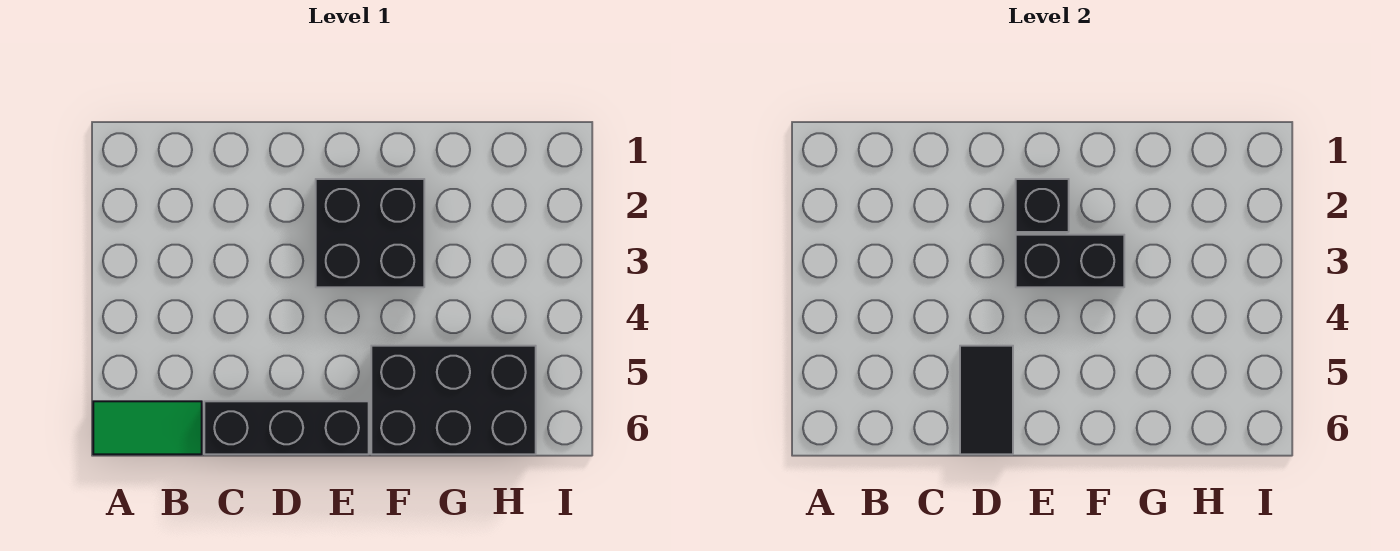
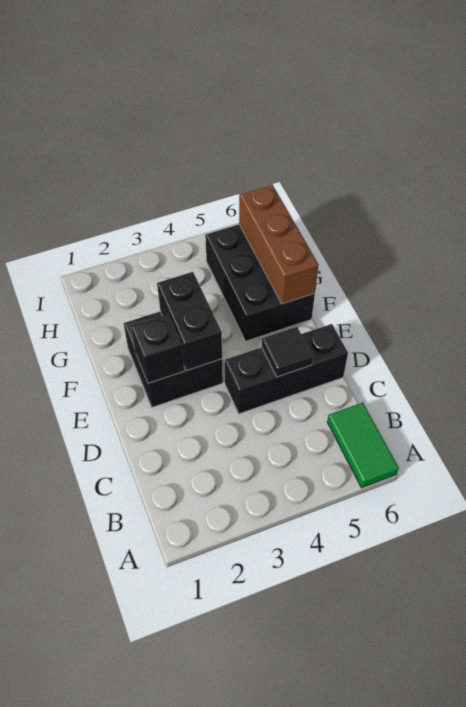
black 1x3 brick [204,401,369,454] -> black 1x3 brick turned to [225,324,348,414]
black 1x2 tile [960,346,1013,454] -> black 1x1 tile [262,327,313,377]
none -> brown 1x3 brick [239,185,318,304]

